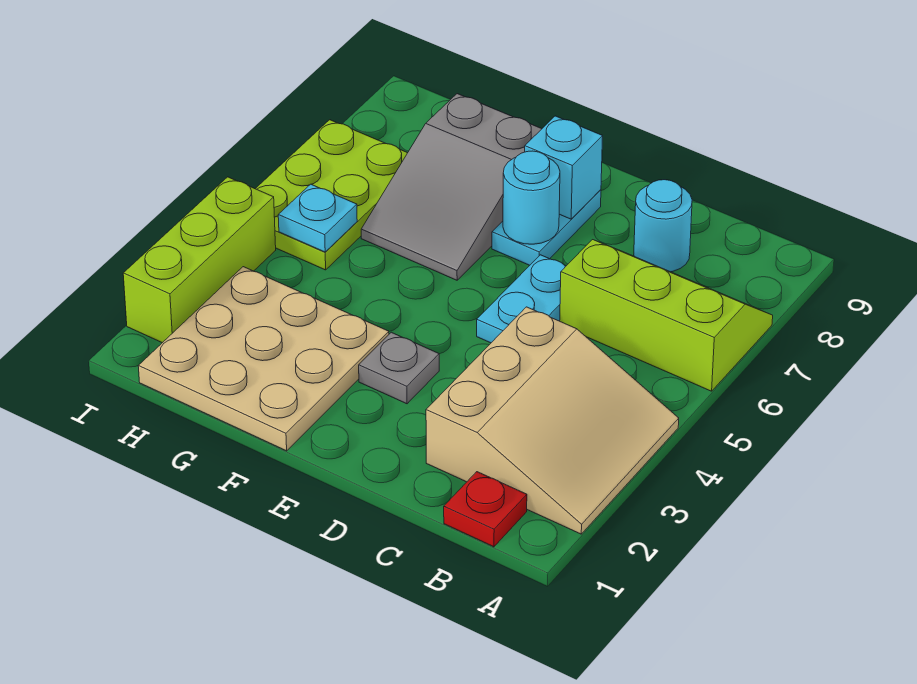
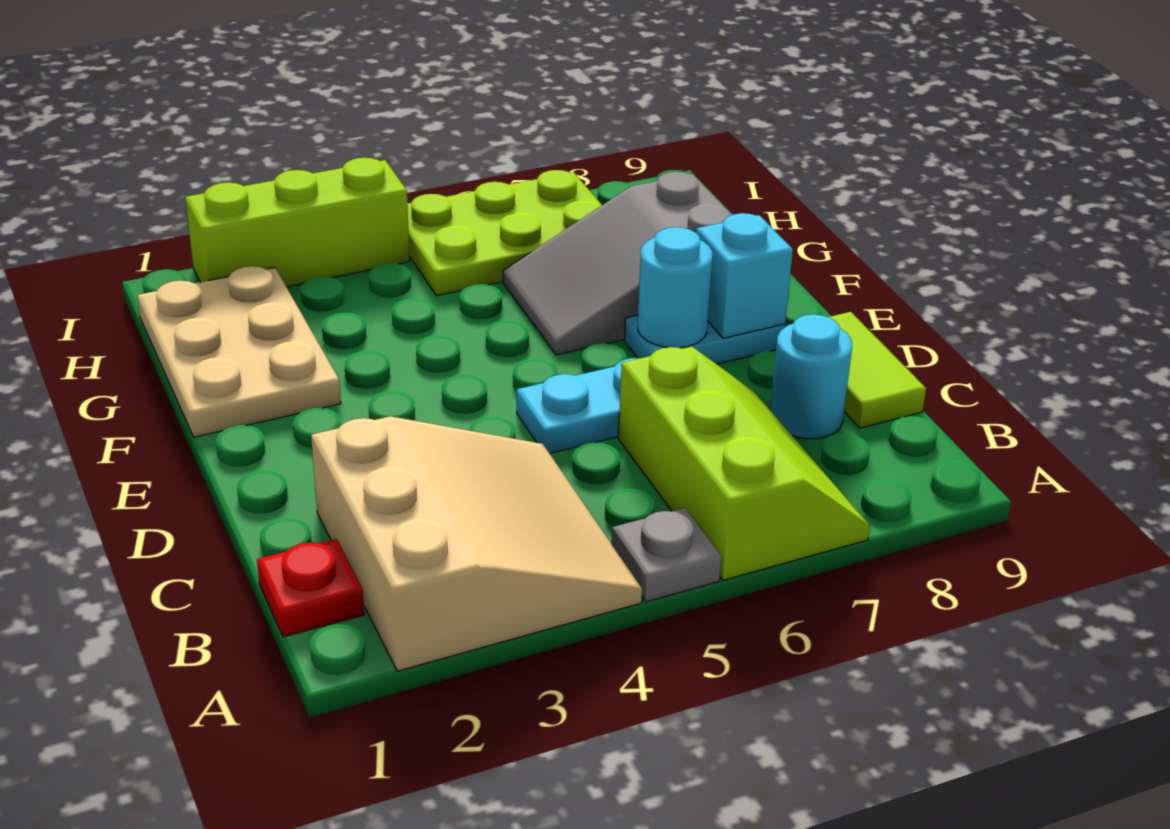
tan 3x3 slope [426,307,679,534] -> tan 3x3 slope turned to [311,416,642,671]
none -> lime 1x2 tile [829,312,926,428]
grey 1x1 plate [359,332,439,404] -> grey 1x1 plate moved to [612,508,721,602]
tan 3x3 plate [138,267,389,451] -> tan 2x3 plate [137,266,341,437]
cyan 1x1 plate [278,184,357,252] -> none

